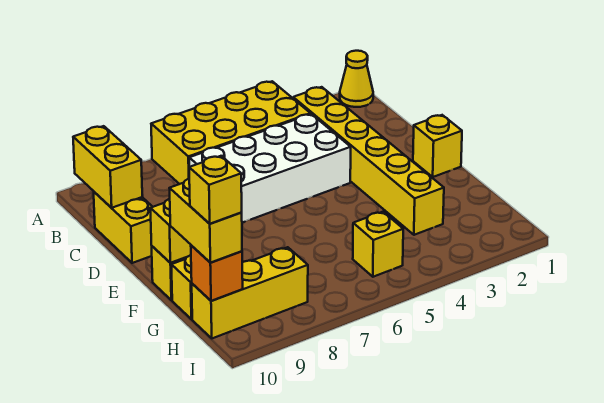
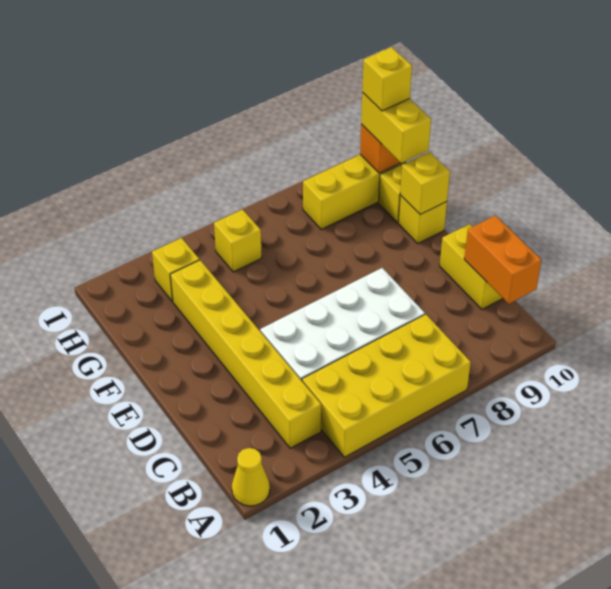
yellow 1x2 brick [73,126,142,208] -> orange 1x2 brick [464,216,541,304]
yellow 1x1 brick [413,115,462,177] -> yellow 1x1 brick moved to [152,238,199,301]

